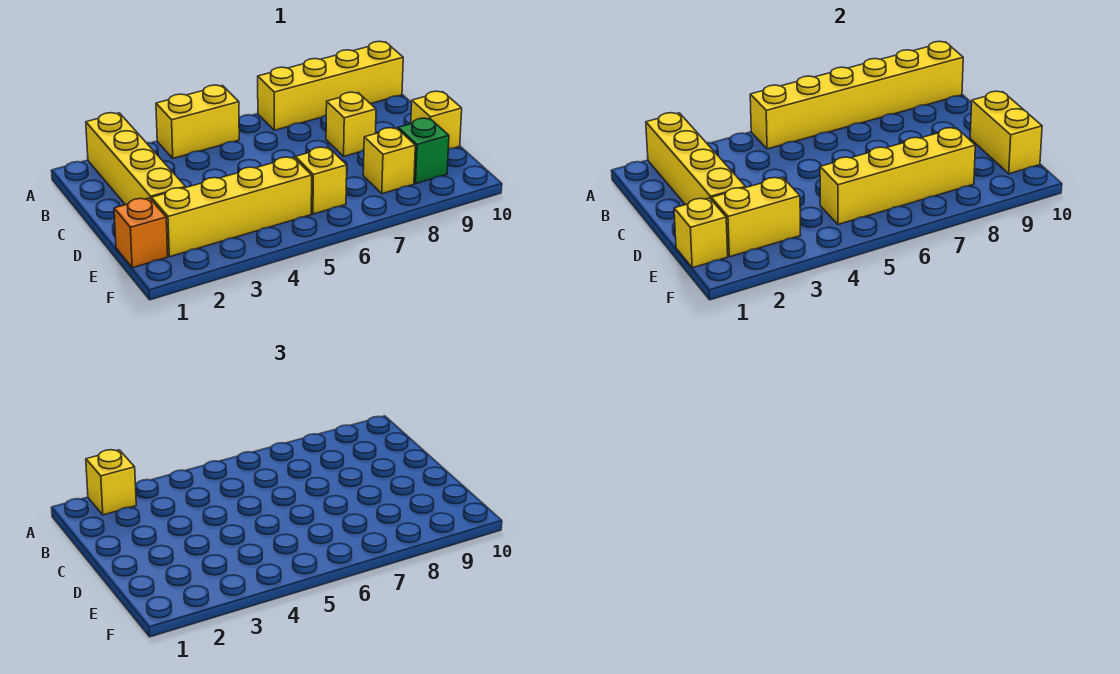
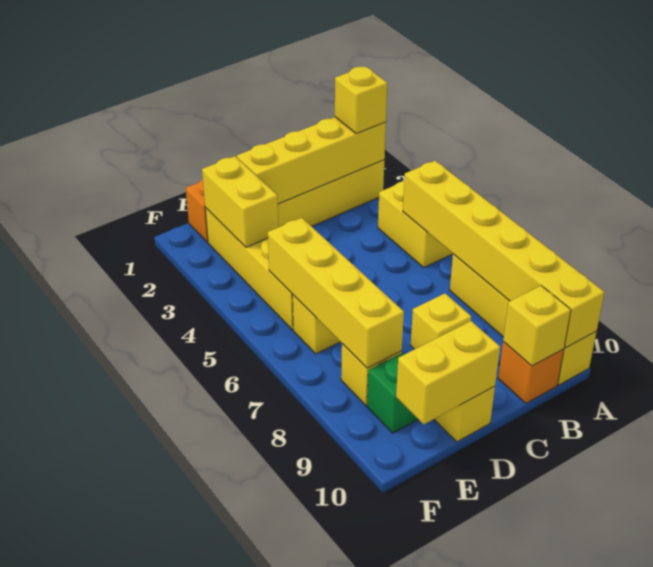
none -> orange 1x1 brick [498,342,564,403]
yellow 1x1 brick [674,198,728,268] -> yellow 1x1 brick moved to [503,286,571,366]

